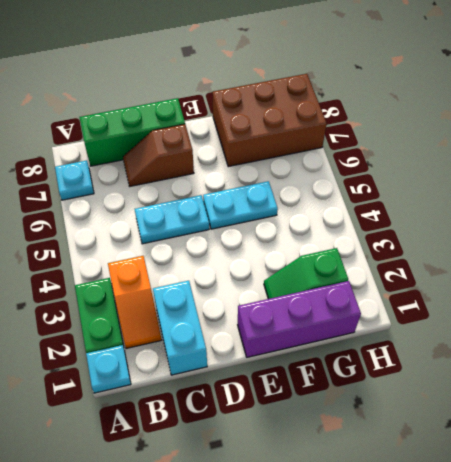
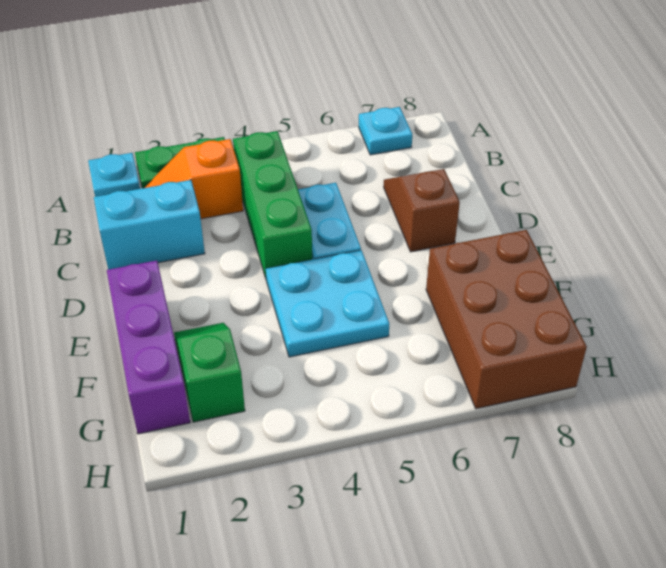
green 1x3 brick [79,98,185,166] -> green 1x3 brick moved to [233,131,312,278]
cyan 1x2 plate [203,181,278,229] -> cyan 2x2 plate [266,250,389,357]

